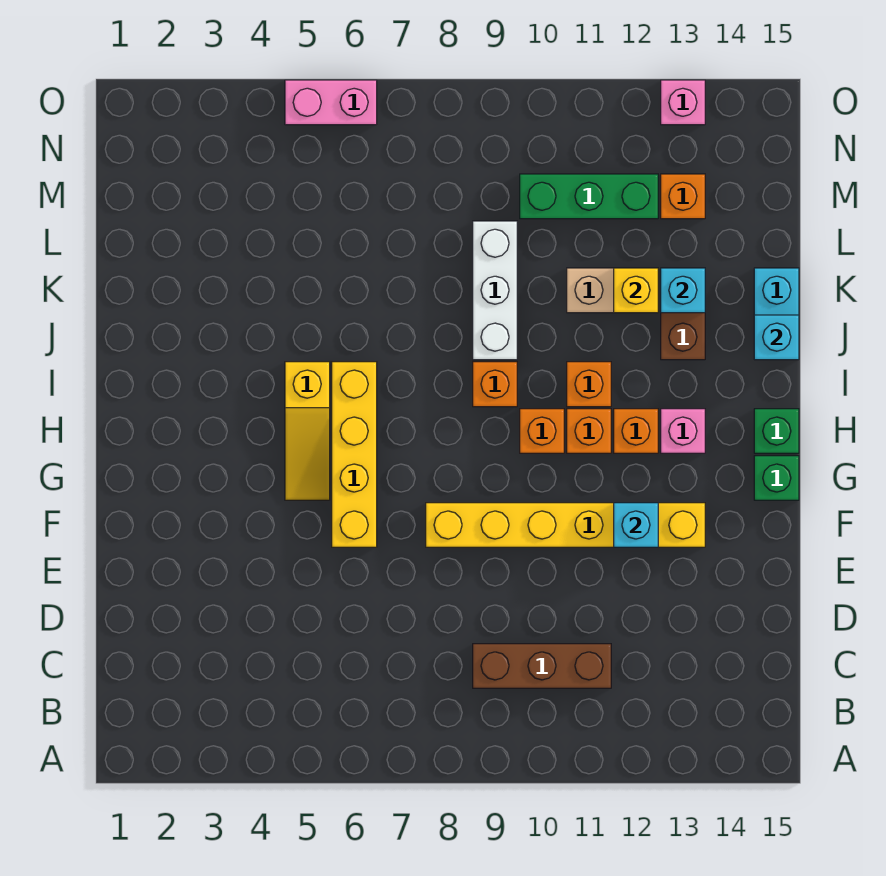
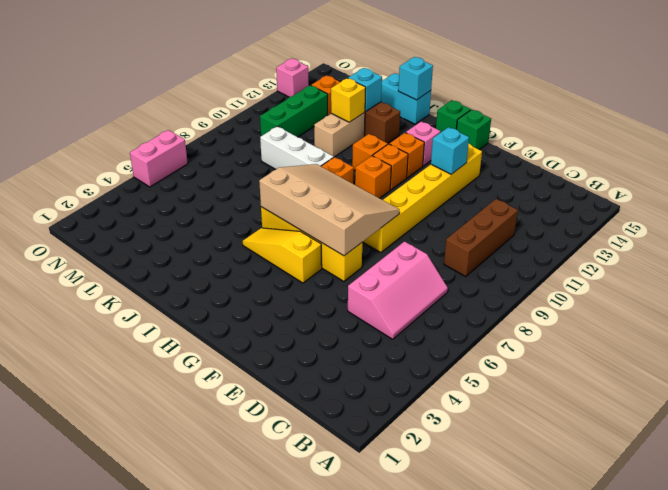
none -> pink 2x3 slope [348,242,448,339]
none -> tan 3x4 slope [259,164,399,256]
yellow 1x3 slope [285,362,330,500] -> yellow 1x3 slope turned to [243,228,322,283]

